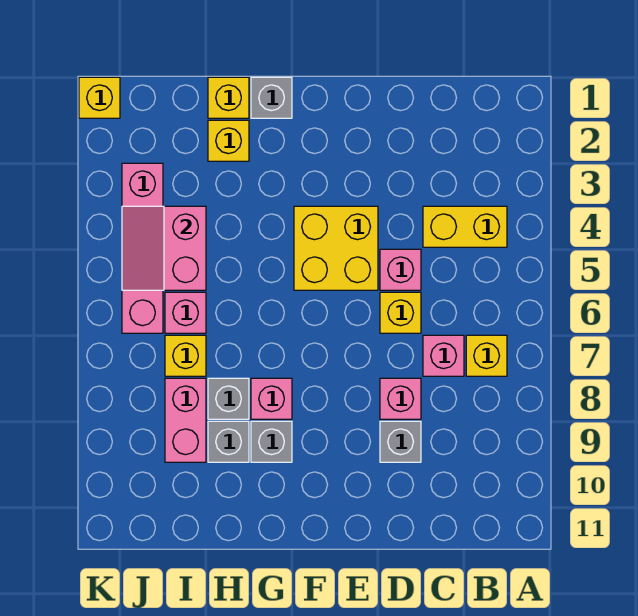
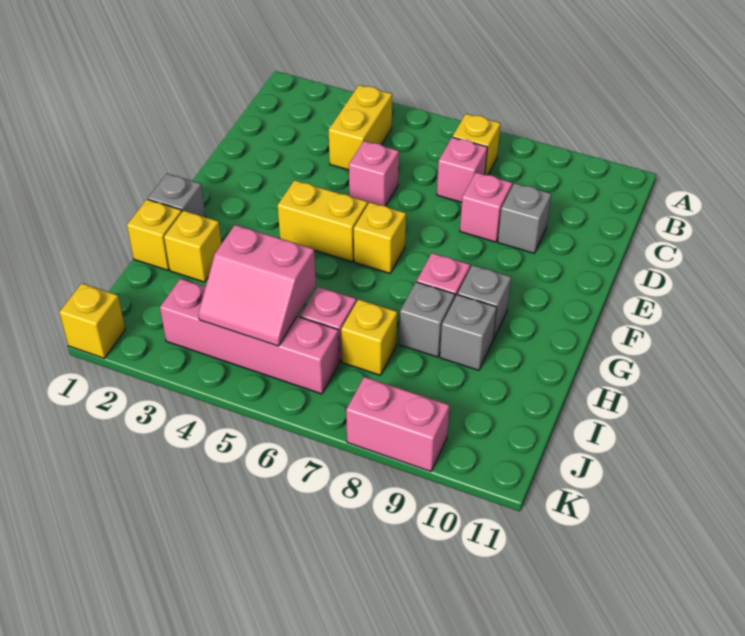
yellow 1x1 brick [380,292,421,333] -> yellow 1x1 brick moved to [354,202,406,273]
yellow 2x2 brick [294,206,378,290] -> yellow 1x2 brick [278,180,368,262]
pink 1x2 brick [165,378,206,462] -> pink 1x2 brick moved to [346,377,449,472]

